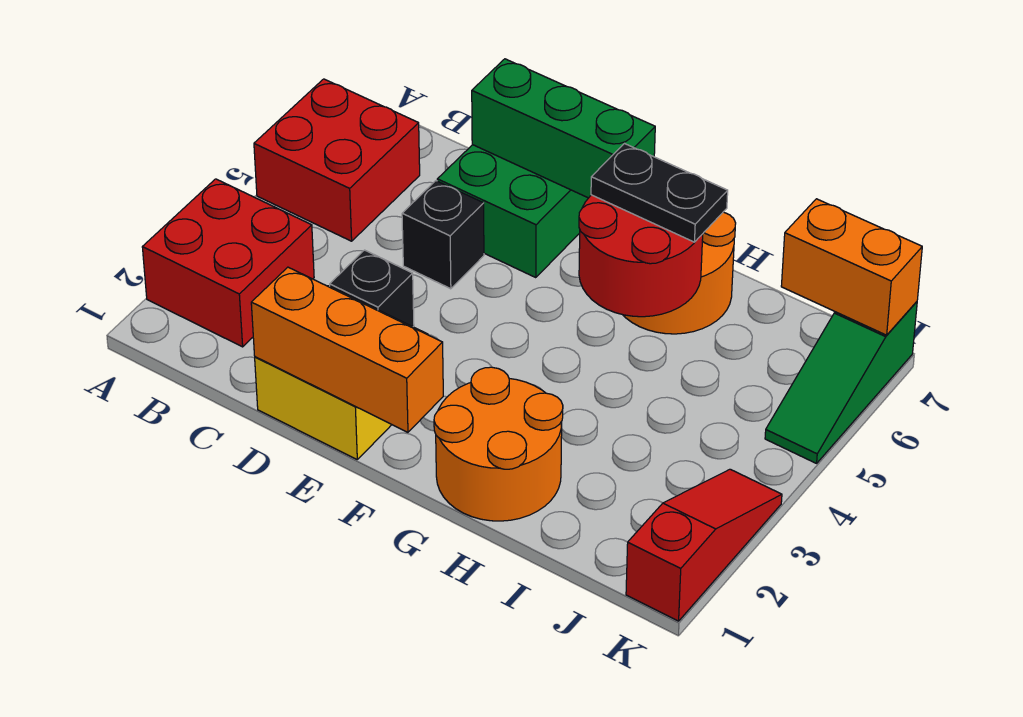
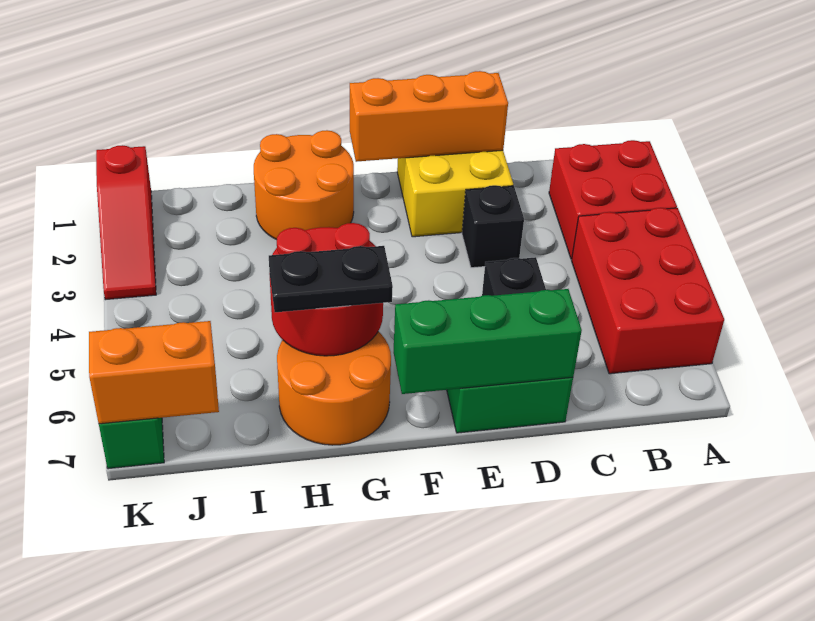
red 2x2 brick [254,79,420,241] -> red 2x3 brick [572,208,724,374]

